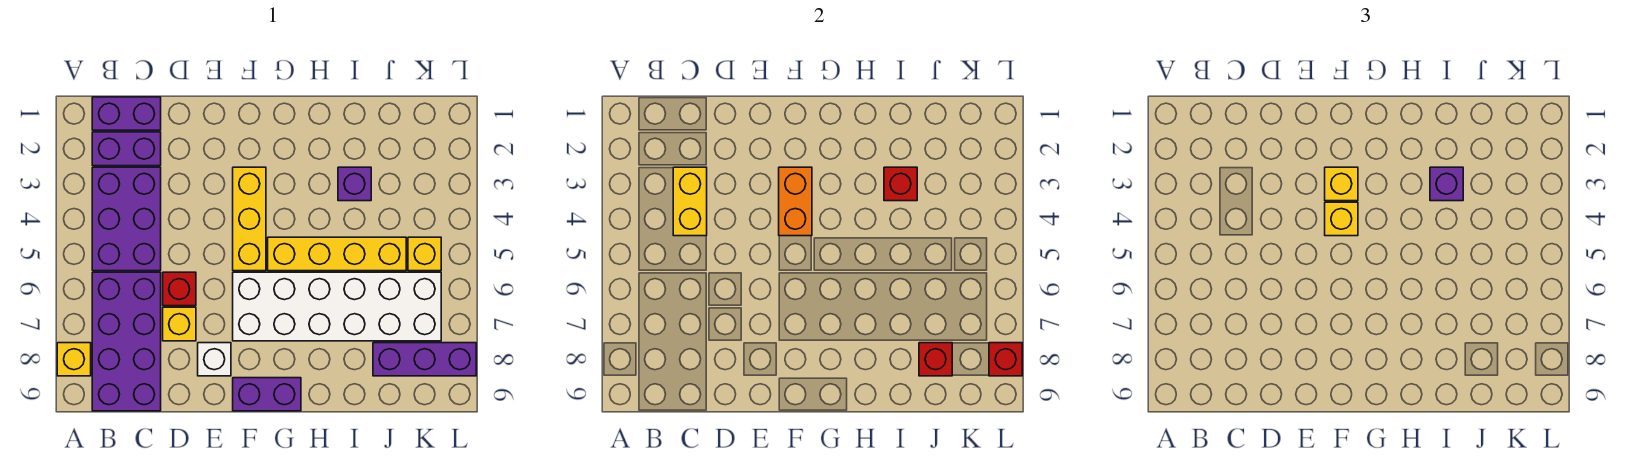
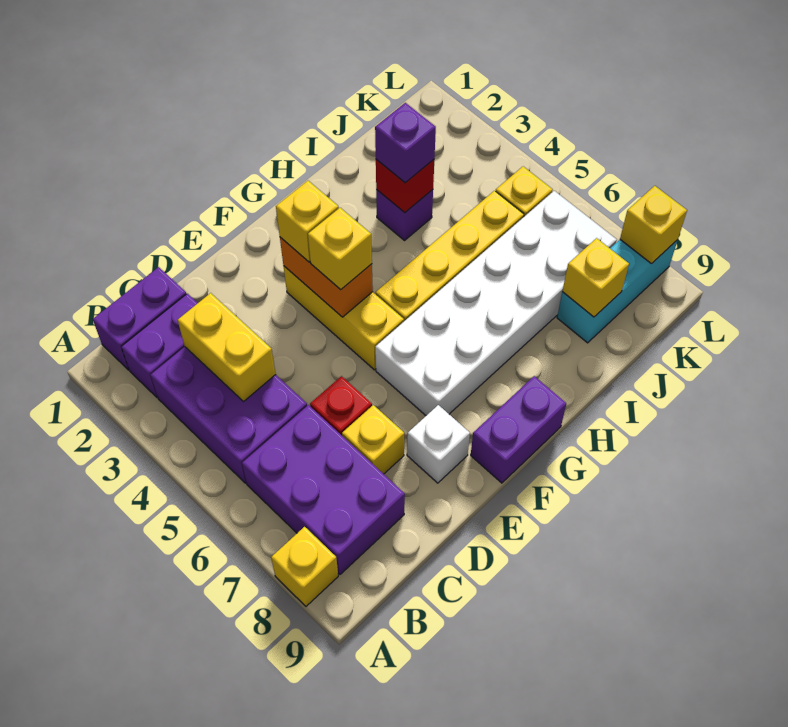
purple 2x4 brick [92,272,161,411] -> purple 2x3 brick [242,405,405,574]
purple 1x3 brick [373,343,476,376] -> cyan 1x3 brick [557,240,678,343]
red 1x1 brick [919,343,952,376] -> yellow 1x1 brick [562,238,629,317]
red 1x1 brick [989,343,1022,376] -> yellow 1x1 brick [620,186,687,264]

